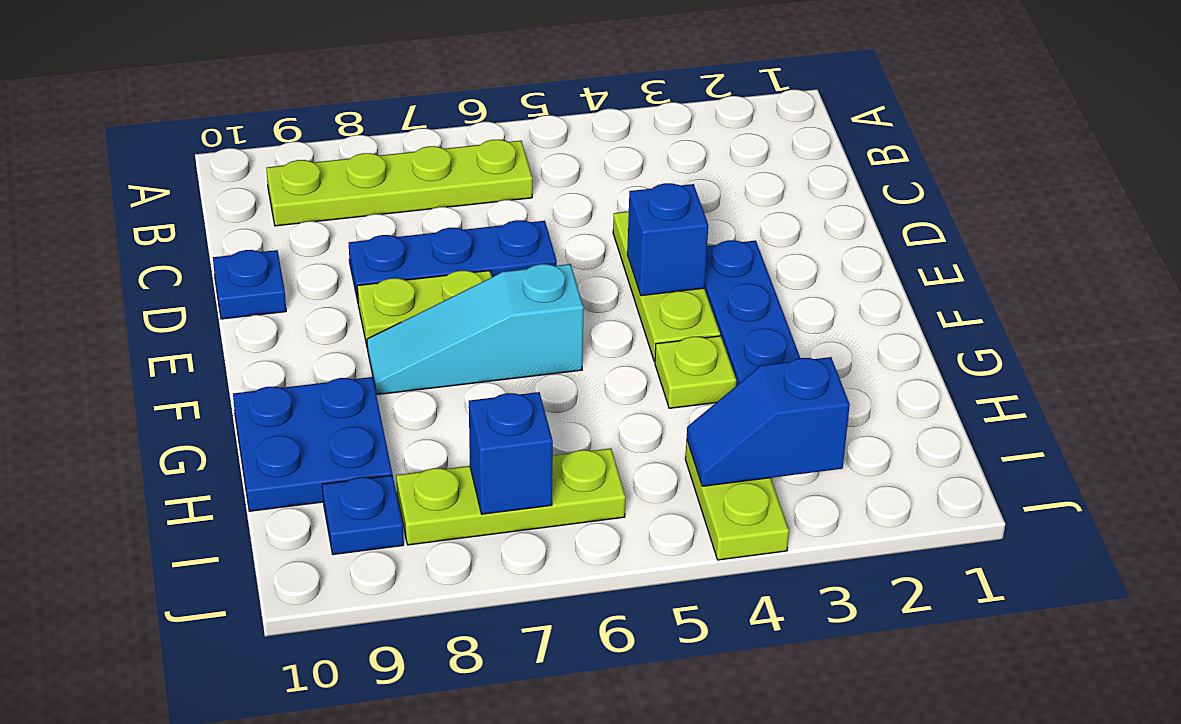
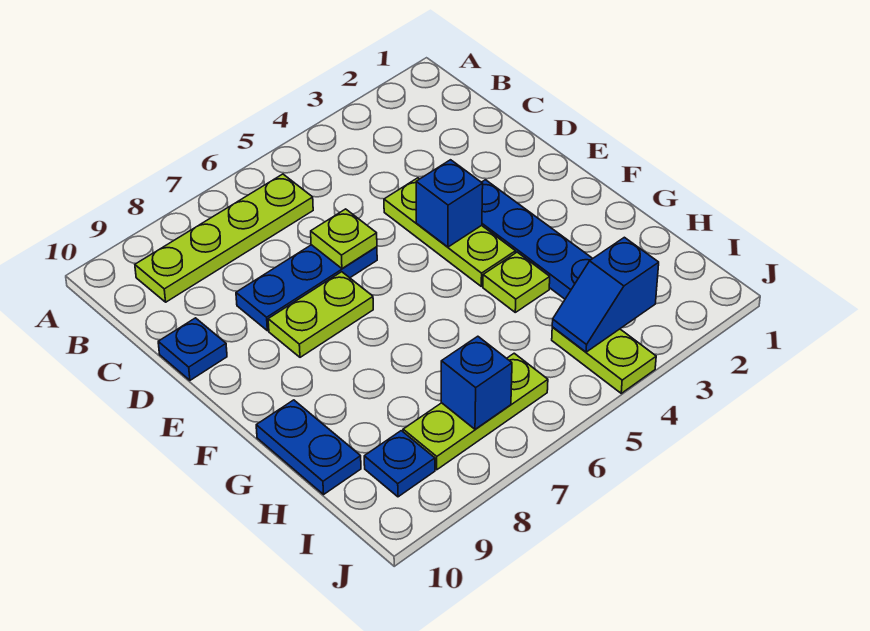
none -> lime 1x1 plate [311,209,377,268]
cyan 1x3 slope [367,264,584,395] -> none
blue 2x2 plate [233,377,392,511] -> blue 1x2 plate [256,400,361,494]

